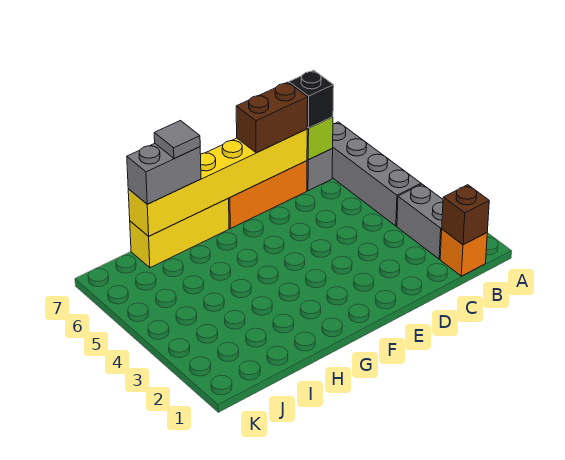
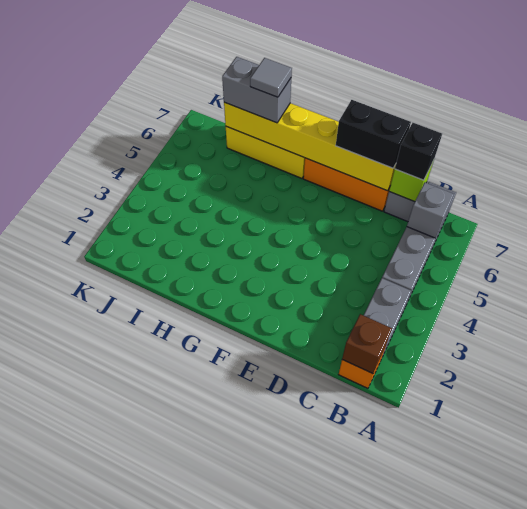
none -> grey 1x1 brick [407,183,454,238]
brown 1x2 brick [236,82,308,153] -> black 1x2 brick [336,100,411,168]

